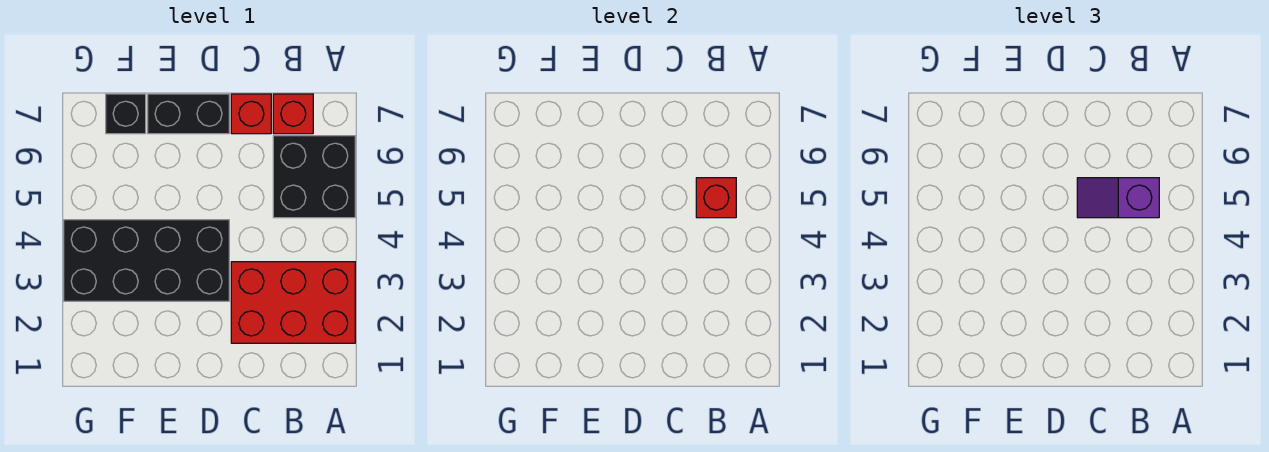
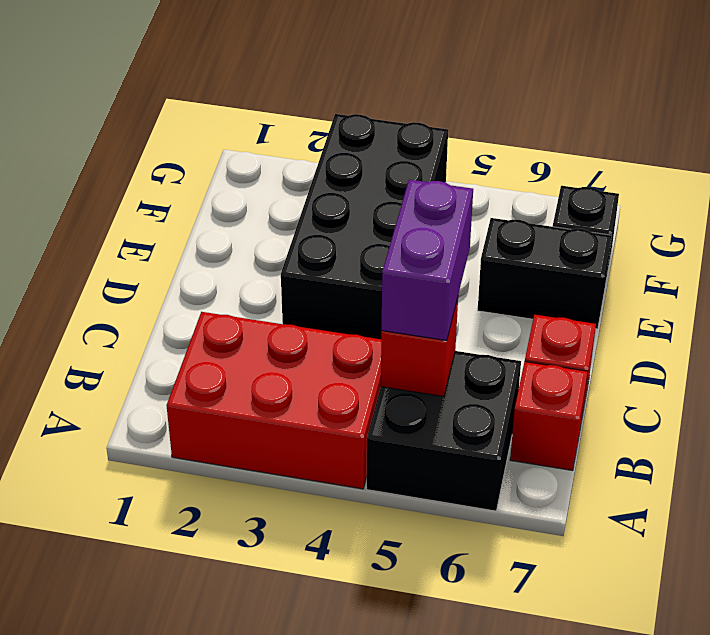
red 2x3 brick [231,262,355,343] -> red 2x3 brick turned to [166,312,381,489]
purple 1x2 slope [1077,178,1159,218] -> purple 1x2 brick [382,180,473,341]
black 1x2 brick [148,94,229,134] -> black 1x2 brick turned to [478,218,612,329]

